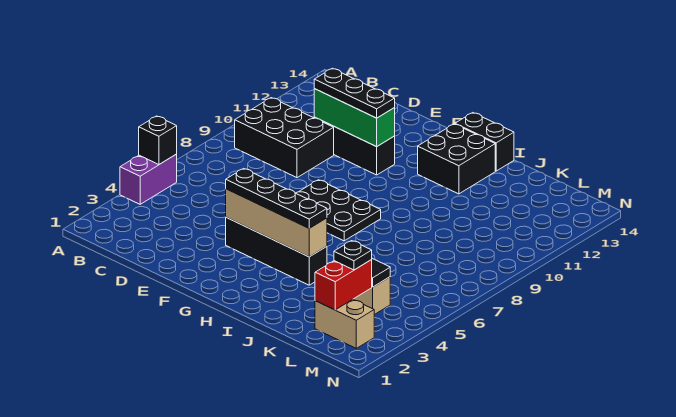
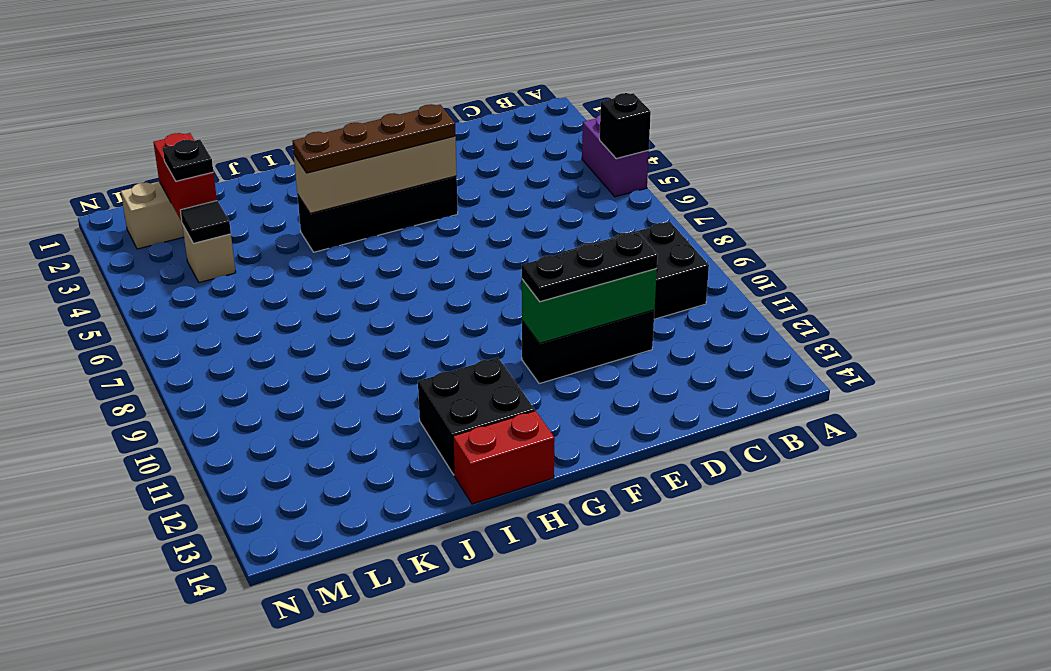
black 1x4 plate [226,169,327,228] -> brown 1x4 plate [292,104,456,173]
black 2x3 plate [296,180,381,241] -> none
black 1x2 brick [455,113,514,171] -> red 1x2 brick [453,411,555,504]

